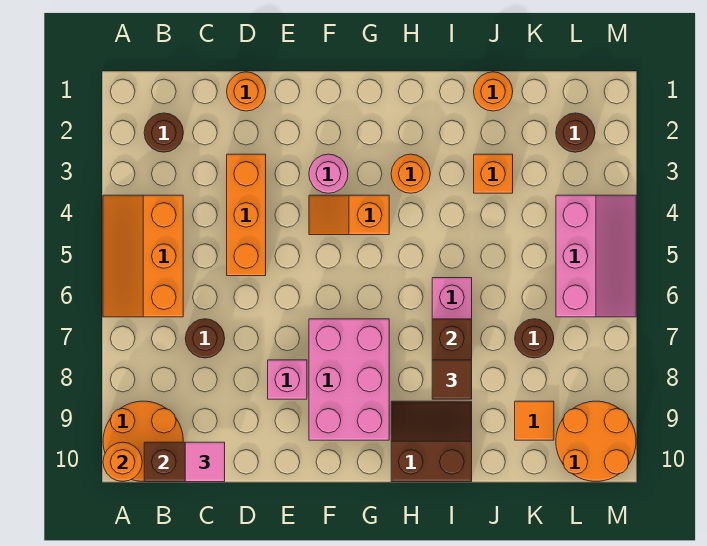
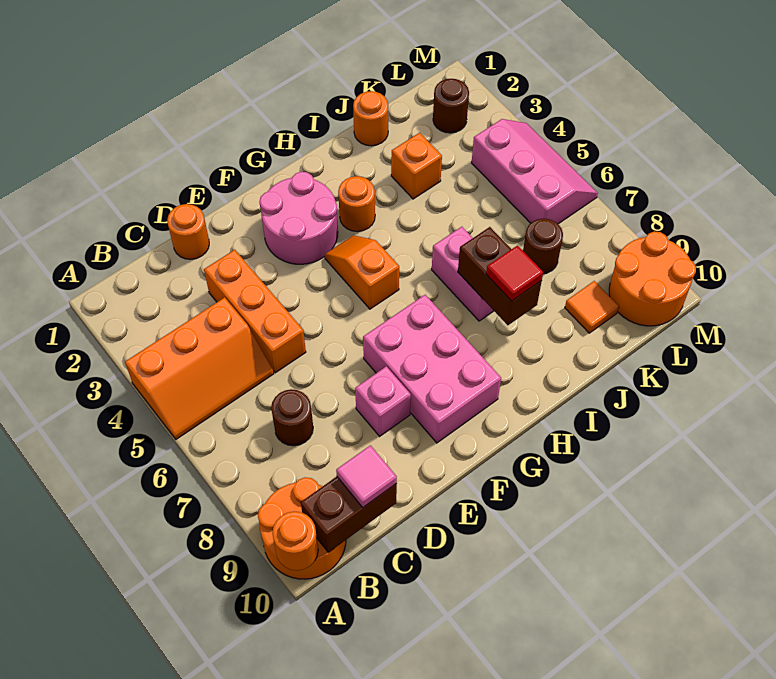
orange 2x3 slope [103,195,183,317] -> orange 2x3 slope turned to [125,297,274,439]
brown 1x1 round brick [144,113,183,152] -> none
pink 1x1 round brick [309,154,348,193] -> pink 2x2 round brick [259,172,338,264]
orange 1x2 slope [309,195,389,235] -> orange 1x2 slope turned to [325,235,399,309]
brown 2x2 slope [391,401,472,482] -> none
brown 1x1 tile [432,360,472,399] -> red 1x1 tile [486,246,543,301]

